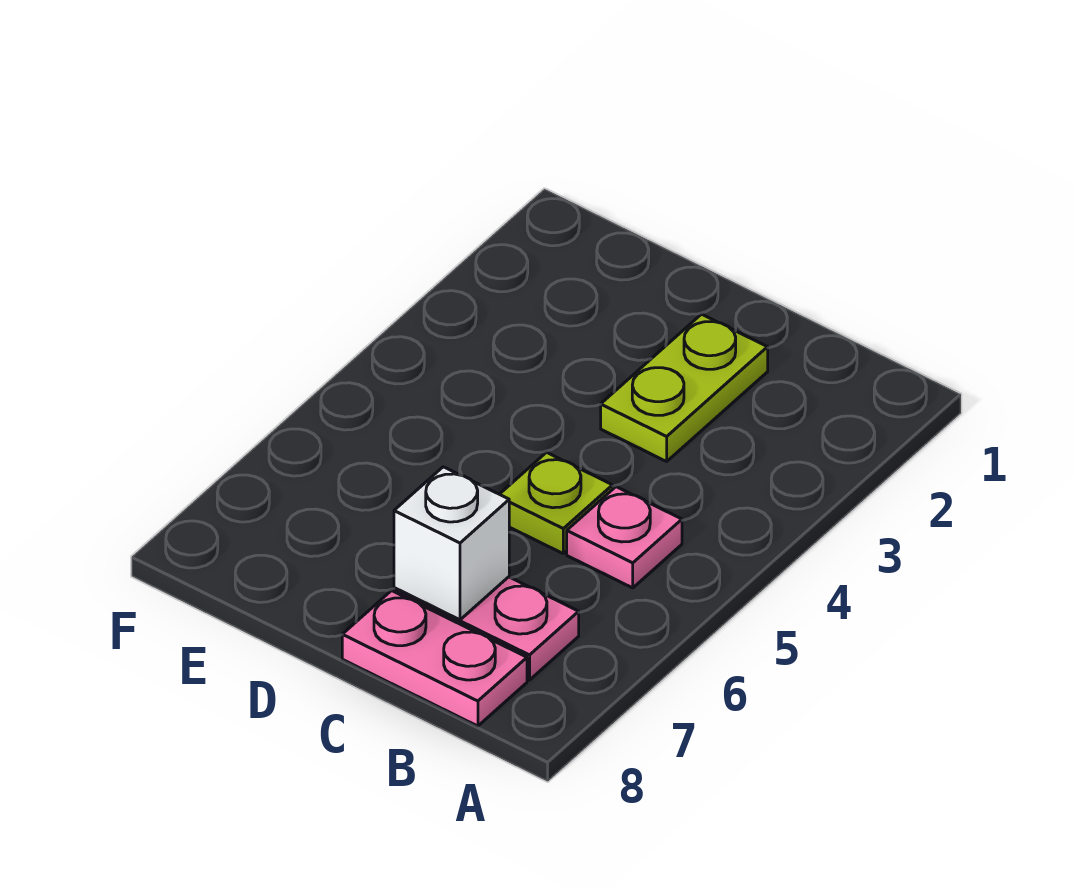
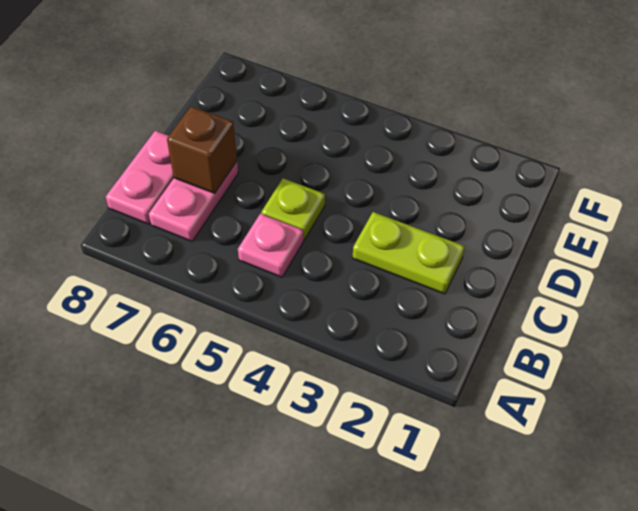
white 1x1 brick [394,467,509,620] -> brown 1x1 brick [167,106,237,193]

